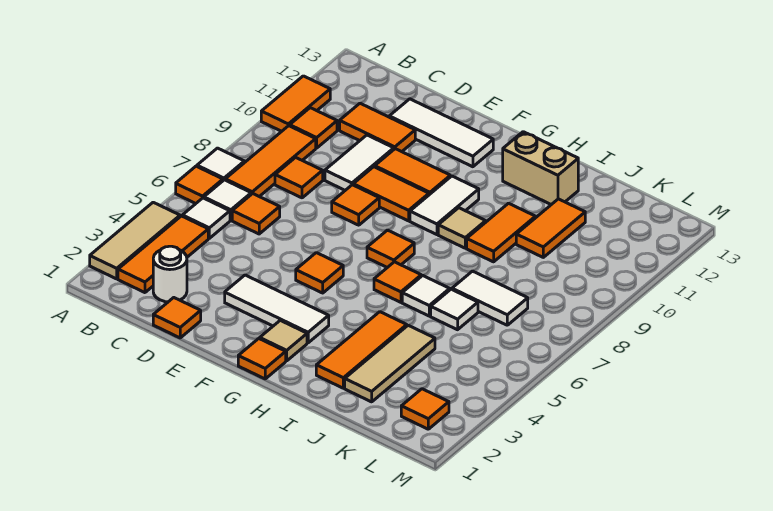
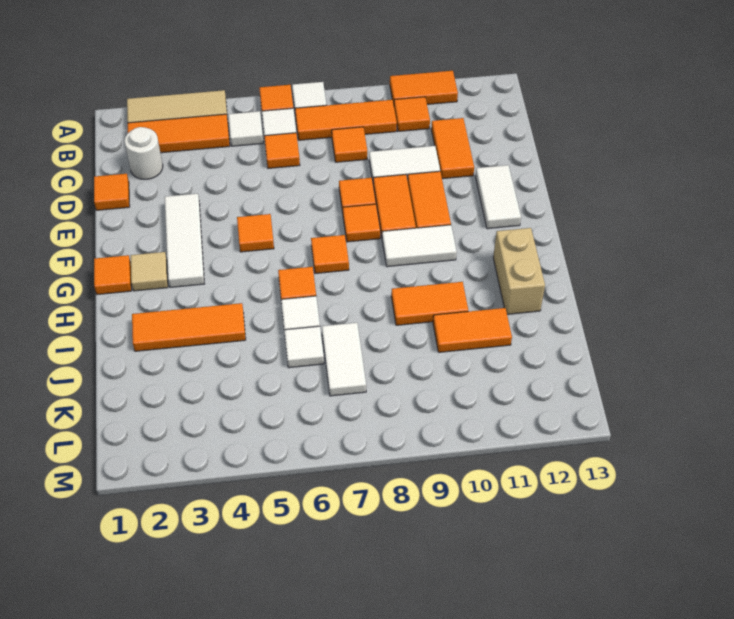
white 1x3 tile [389,99,493,167] -> white 1x2 tile [475,165,521,229]
tan 1x1 tile [438,208,486,248] -> none
tan 1x3 tile [345,325,435,402] -> none
orange 1x1 tile [401,389,449,429] -> orange 1x1 tile moved to [343,204,380,242]

